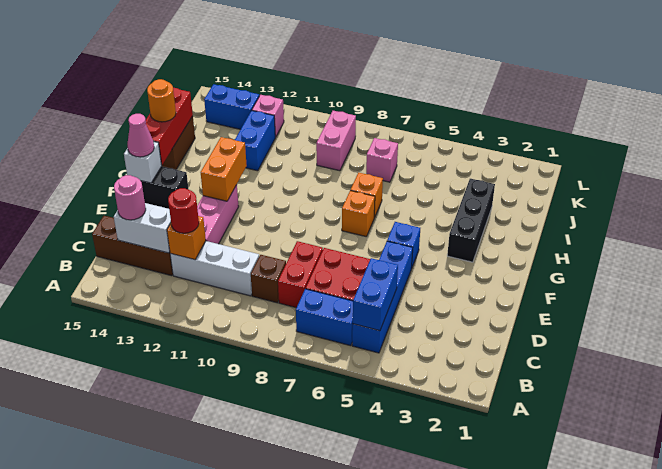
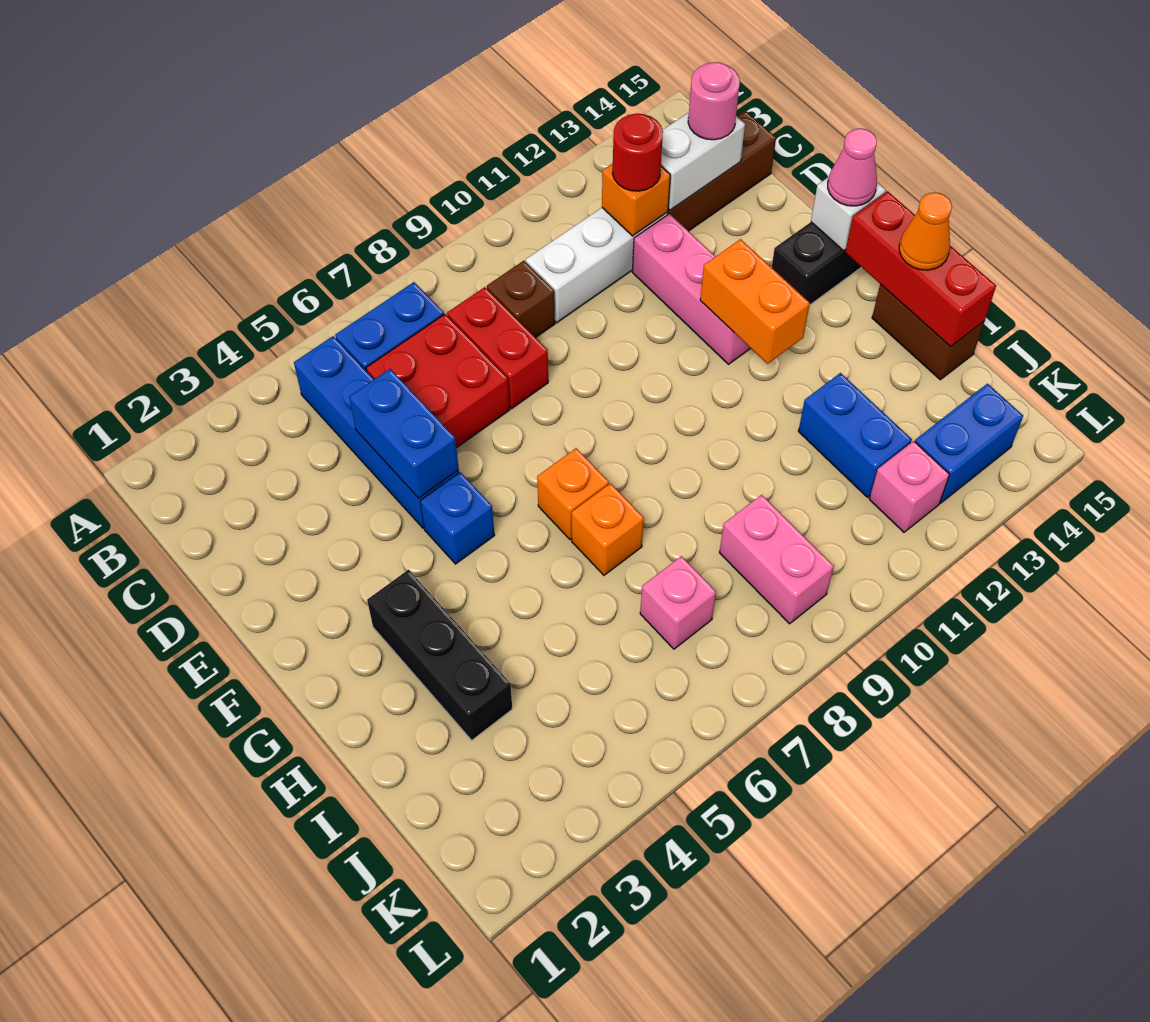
blue 1x2 brick [353,258,398,331] -> blue 1x2 brick moved to [349,369,459,498]
orange 1x1 round brick [147,79,176,122] -> orange 1x1 cone [899,192,952,270]

